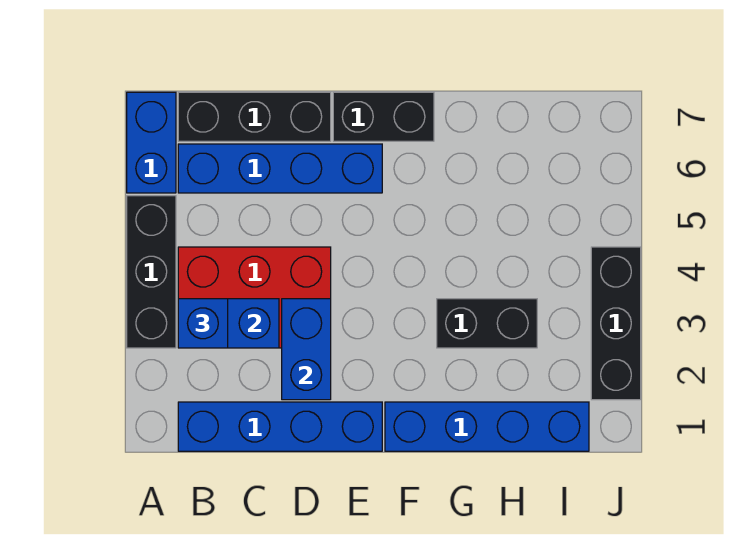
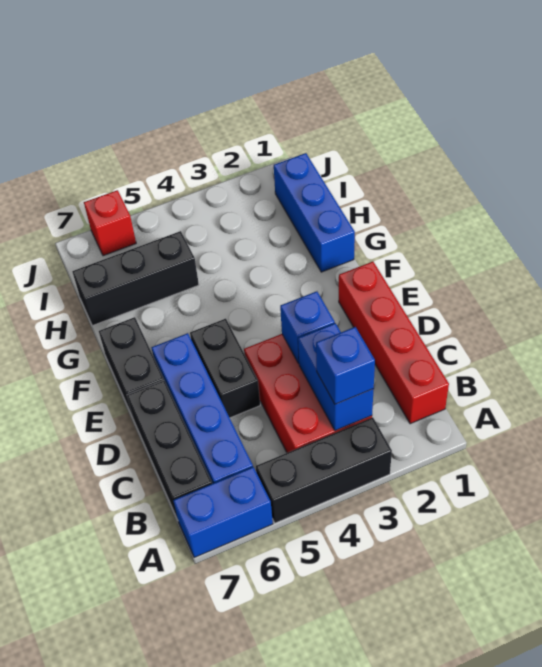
blue 1x4 brick [178,402,382,451] -> red 1x4 brick [339,262,449,424]
blue 1x2 brick [282,299,331,400] -> blue 1x1 brick [280,291,335,364]
blue 1x4 brick [385,402,589,451] -> blue 1x3 brick [274,153,355,272]
black 1x2 brick [437,299,537,348] -> black 1x2 brick moved to [190,319,260,418]
black 1x3 brick [591,247,641,400] -> black 1x3 brick moved to [72,231,199,326]
none -> red 1x1 brick [84,190,136,256]

